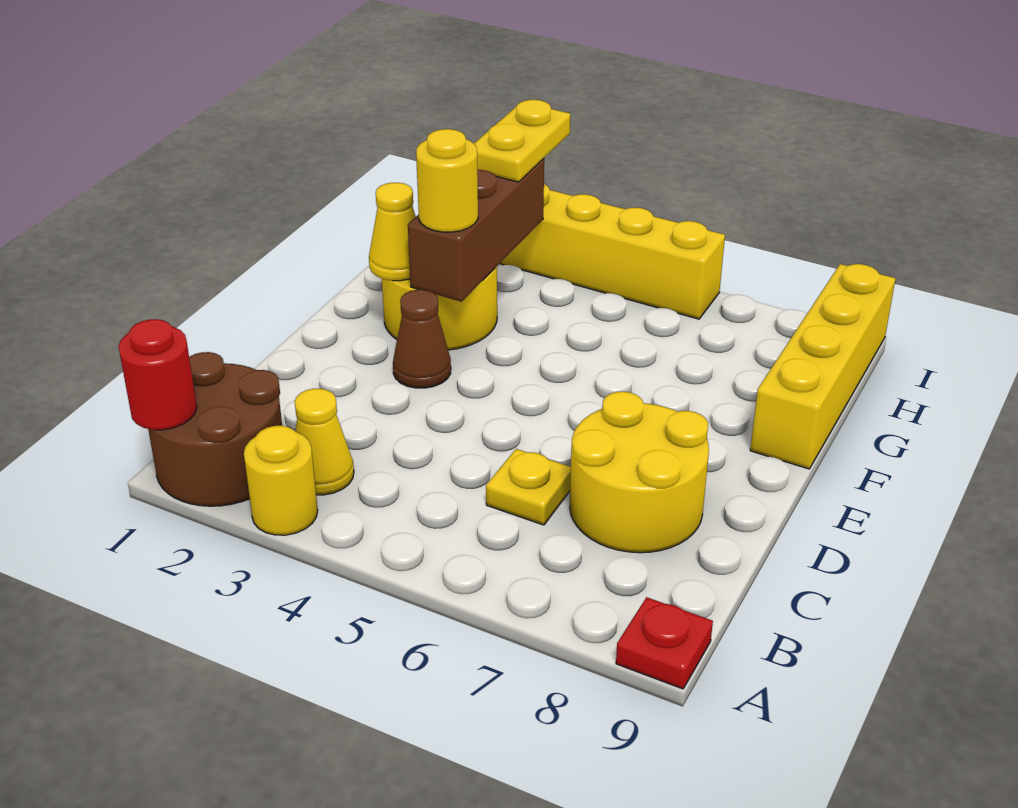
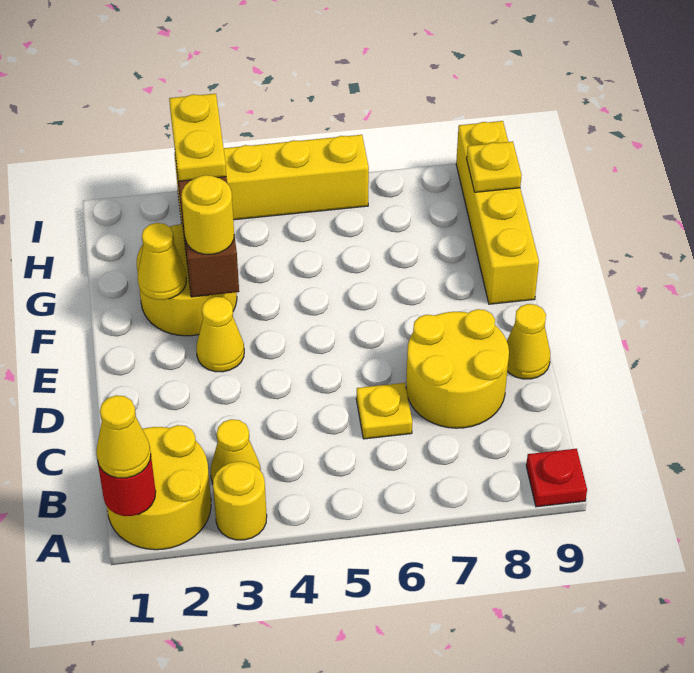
brown 2x2 round brick [148,352,282,506] -> yellow 2x2 round brick [107,425,211,550]
none -> yellow 1x1 cone [96,395,151,478]
none -> yellow 1x1 cone [507,304,550,379]
brown 1x1 cone [393,290,451,388] -> yellow 1x1 cone [196,297,244,372]
none -> yellow 1x1 plate [467,142,522,192]

